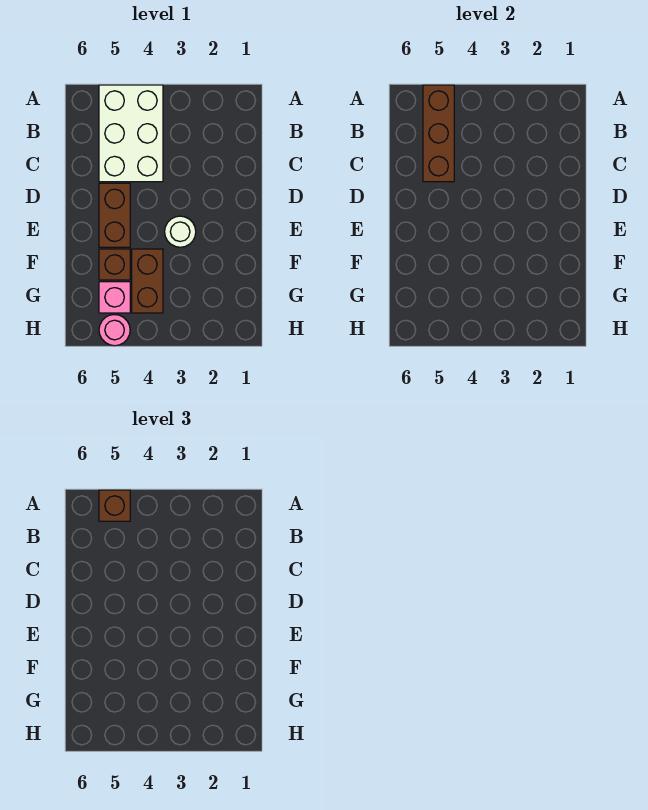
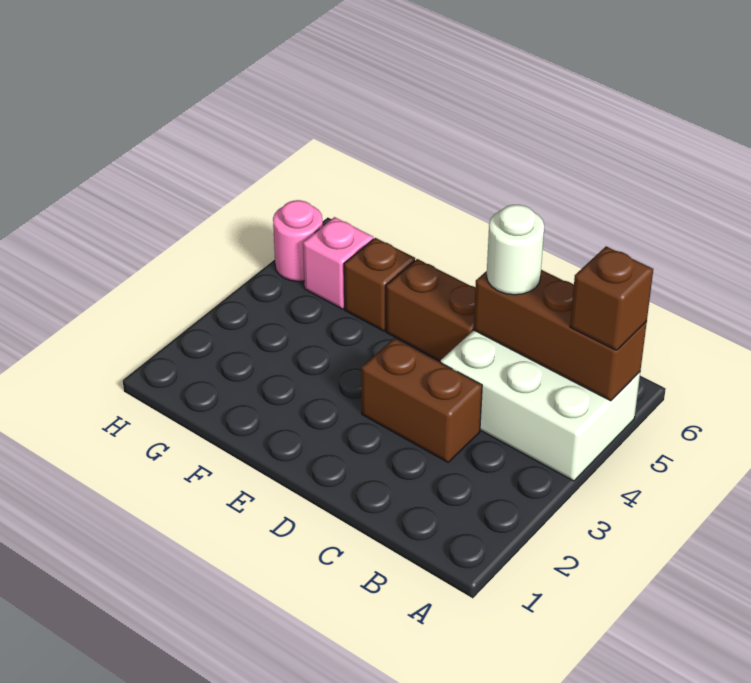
white 1x1 round brick [165,216,196,247] -> white 1x1 round brick moved to [487,205,544,295]
brown 1x2 brick [132,249,163,313] -> brown 1x2 brick moved to [361,338,482,462]

